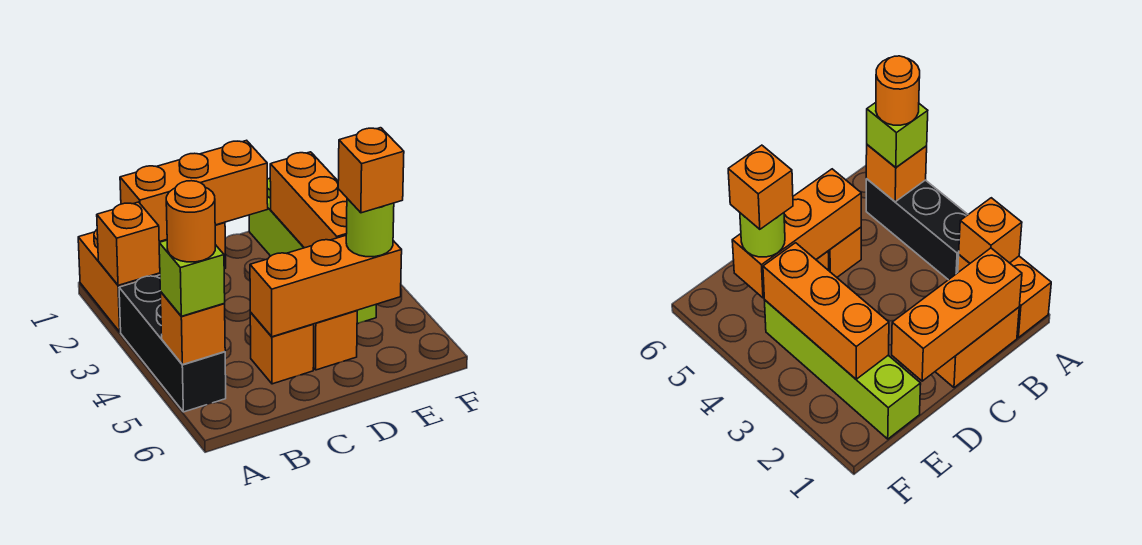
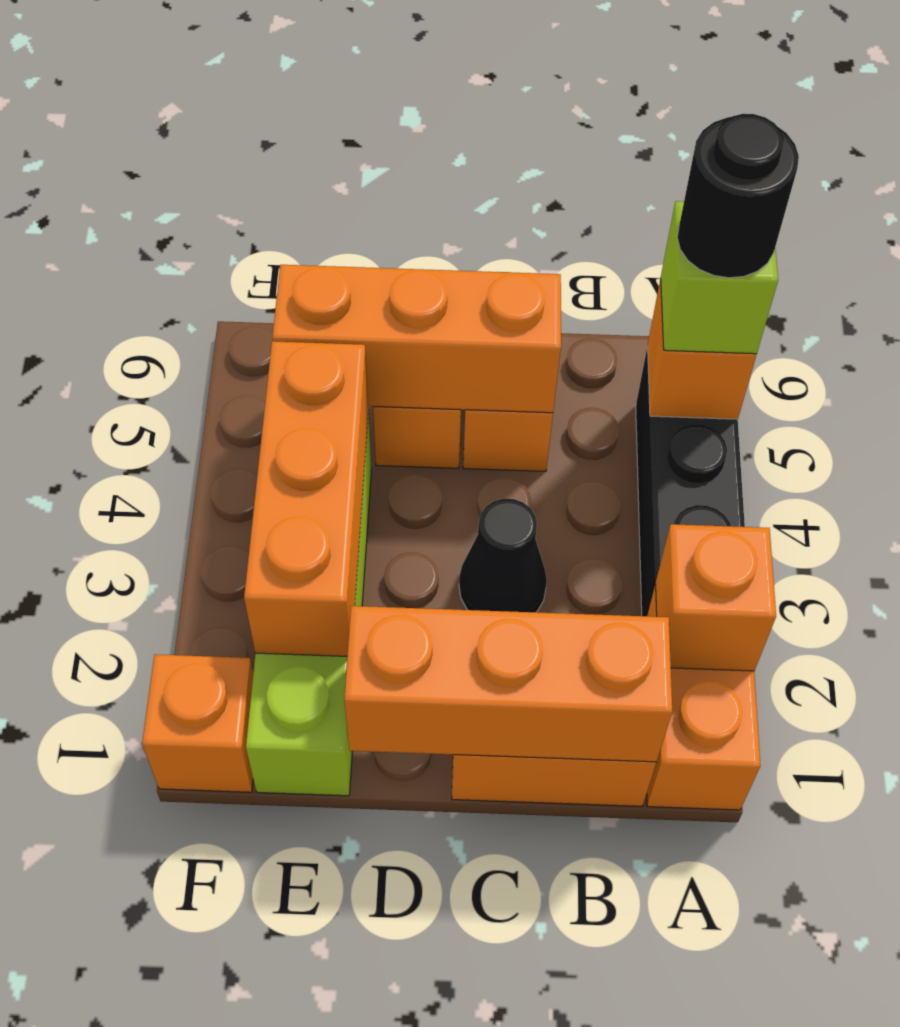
orange 1x1 round brick [166,181,215,262] -> black 1x1 round brick [677,114,799,278]
none -> black 1x1 cone [459,499,547,612]
lime 1x1 round brick [346,199,394,257] -> none
orange 1x1 brick [338,128,404,213] -> orange 1x1 brick moved to [142,655,253,792]

